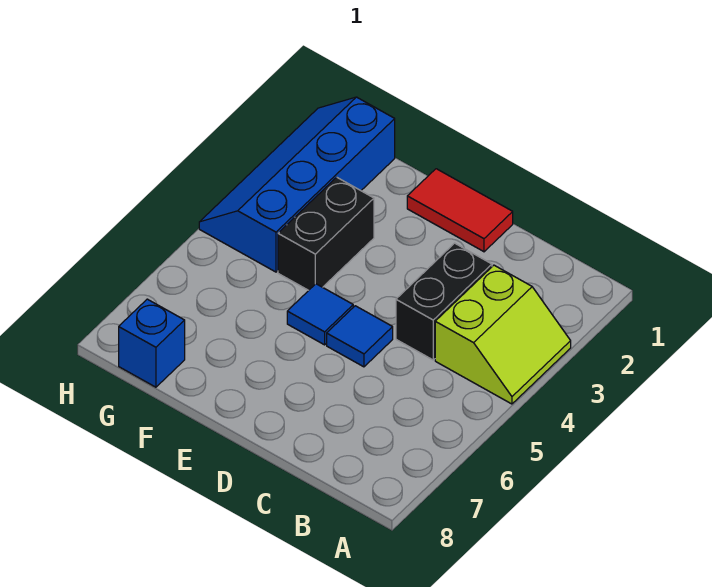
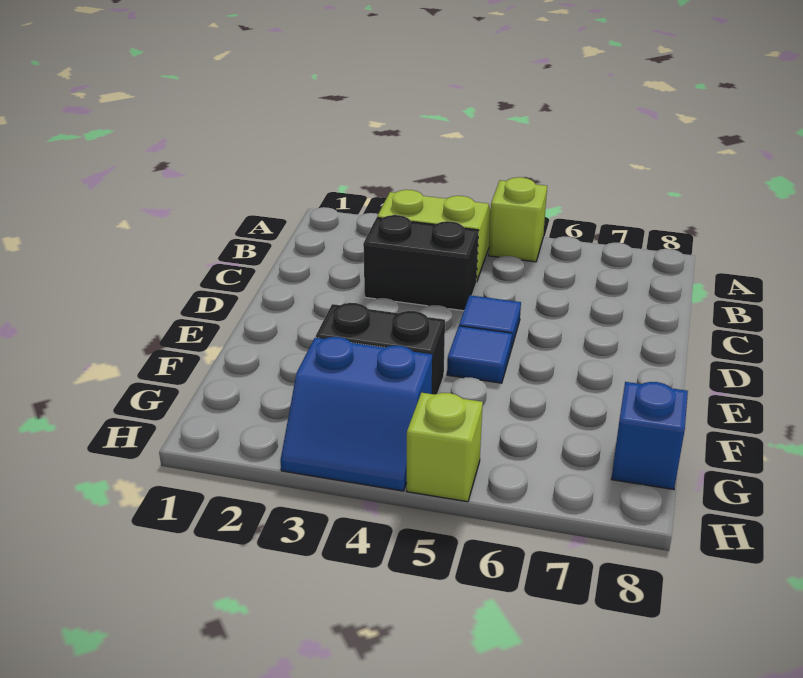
none -> lime 1x1 brick [488,177,547,262]
red 1x2 tile [407,169,513,252] -> none
blue 2x4 slope [199,97,395,272] -> blue 2x2 slope [280,337,432,491]
none -> lime 1x1 brick [407,393,483,502]

